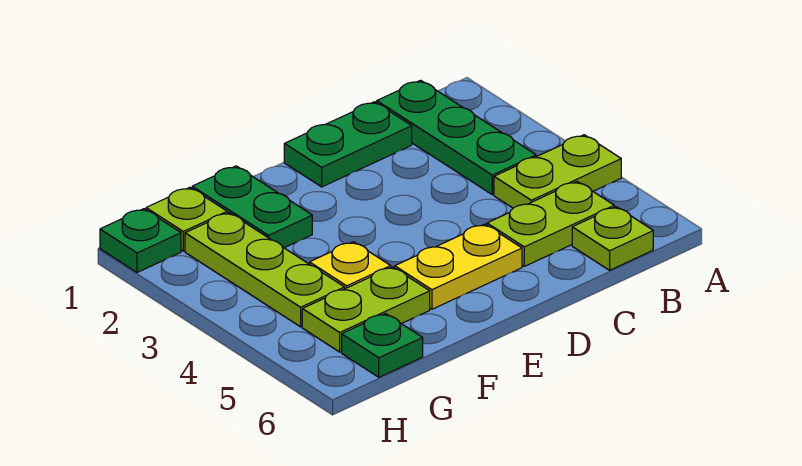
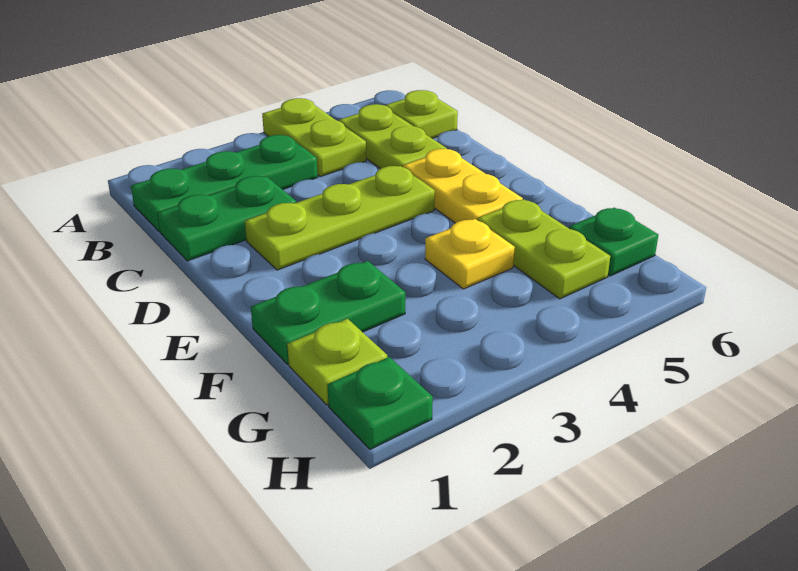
green 1x2 plate [284,102,412,187] -> green 1x2 plate turned to [157,176,296,261]
lime 1x3 plate [185,213,345,327] -> lime 1x3 plate moved to [245,166,435,270]

